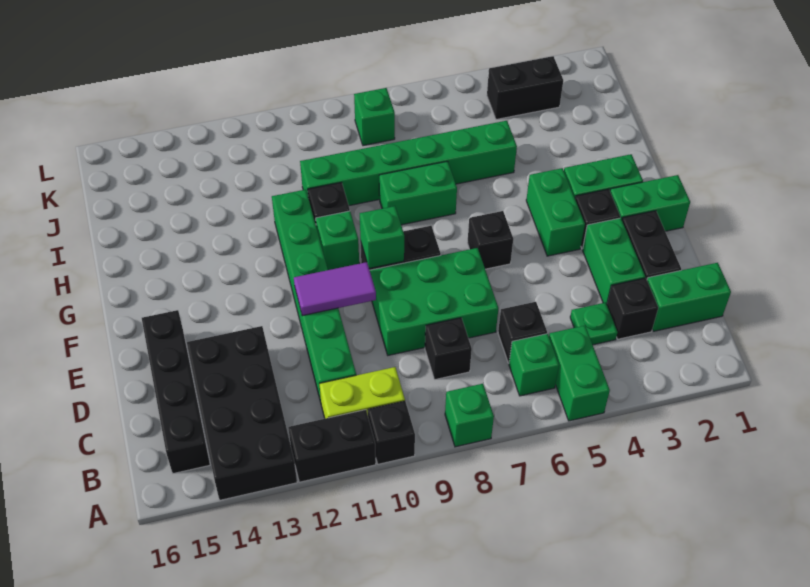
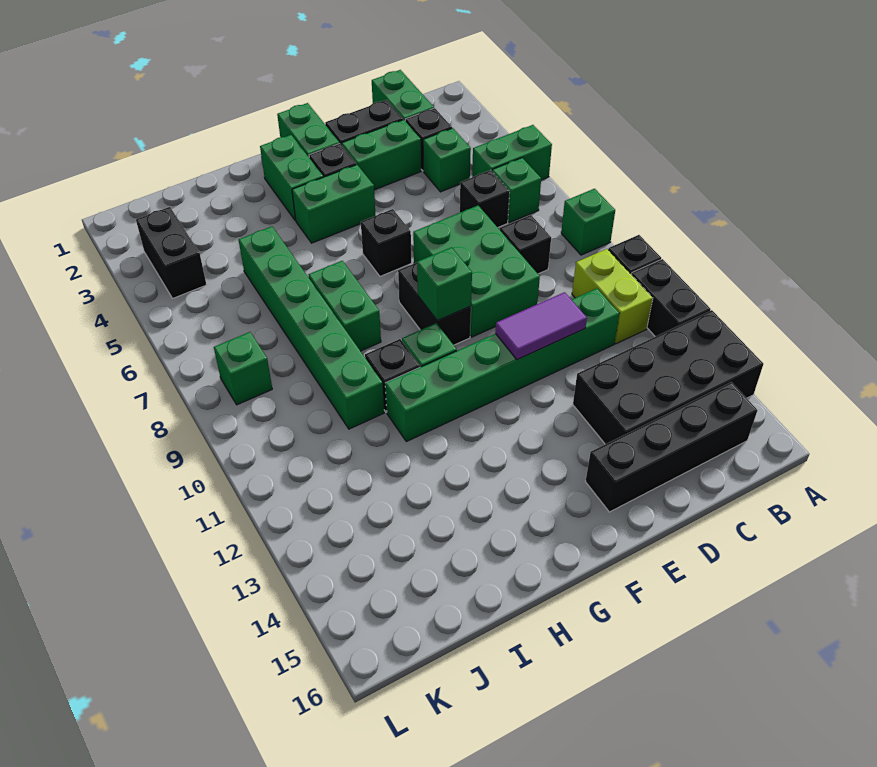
green 1x1 plate [570,303,618,345] -> green 1x1 brick [423,128,471,192]
purple 1x2 tile [294,262,376,316] -> purple 1x2 tile turned to [495,292,587,360]

